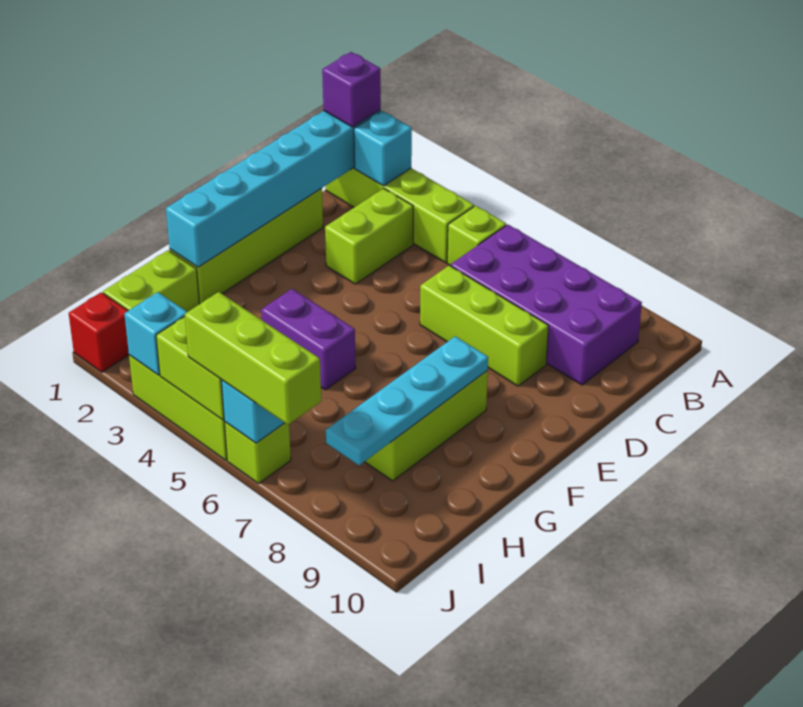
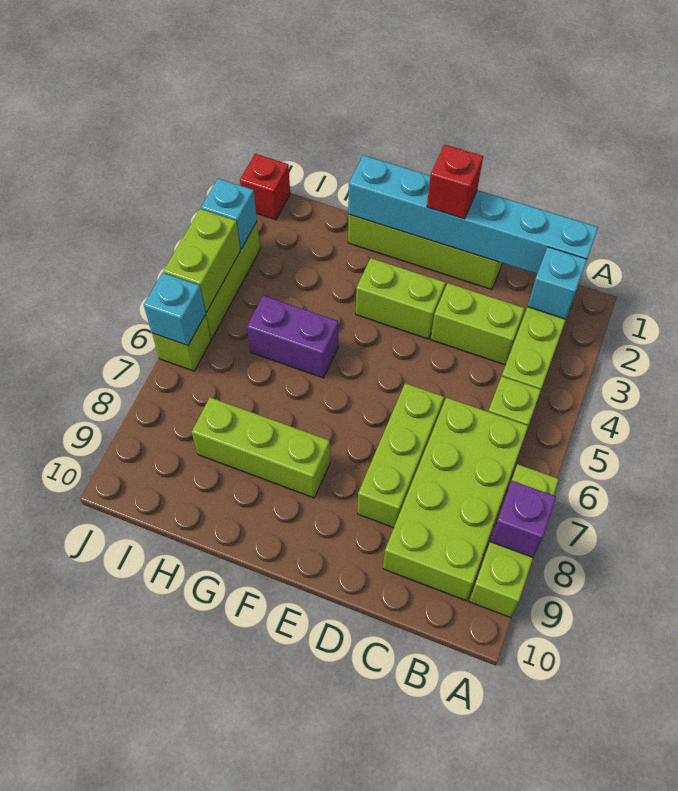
purple 1x1 brick [322,52,381,127] -> purple 1x1 brick moved to [490,481,556,557]
purple 2x4 brick [451,225,642,385] -> lime 2x4 brick [383,397,528,601]
none -> red 1x1 brick [427,145,483,219]
cyan 1x4 plate [326,336,488,465] -> none
purple 1x2 brick [261,289,356,390] -> purple 1x2 brick turned to [247,296,338,378]
lime 1x2 brick [103,250,199,312] -> lime 1x2 brick moved to [356,258,446,339]
lime 1x3 brick [185,292,321,425] -> lime 1x3 brick moved to [469,464,559,618]

